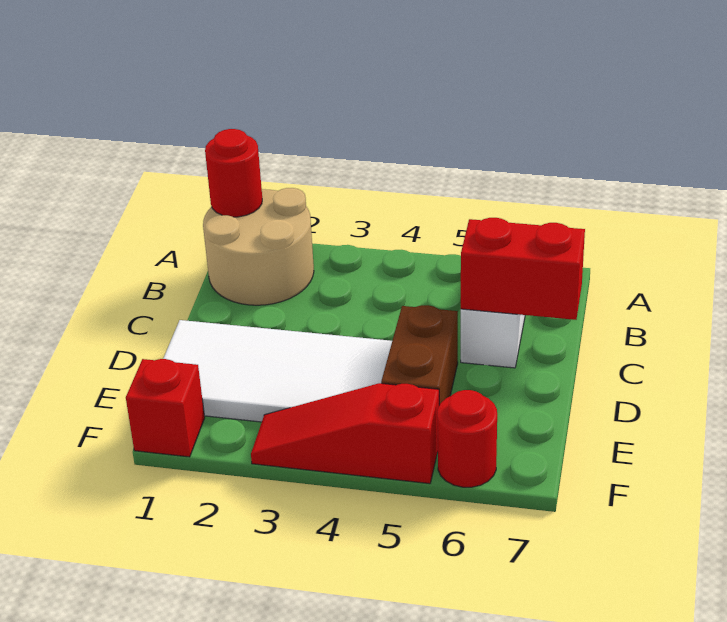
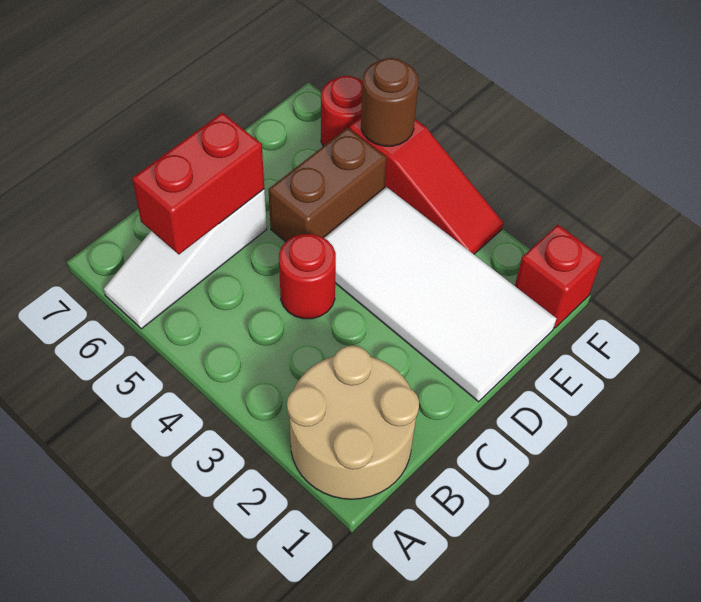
red 1x1 round brick [205,129,262,217] -> red 1x1 round brick moved to [279,234,336,319]
red 1x2 brick [460,218,585,320] -> red 1x2 brick turned to [132,113,264,254]
none -> brown 1x1 round brick [361,58,418,146]

